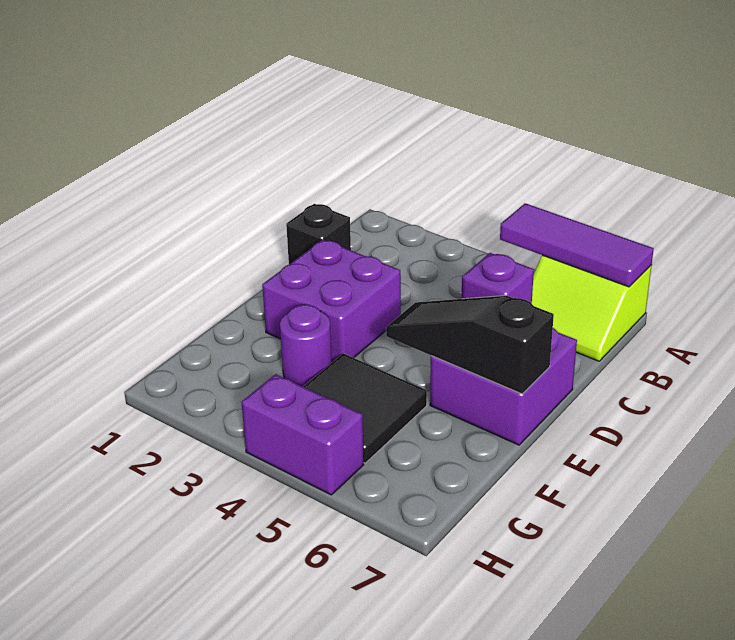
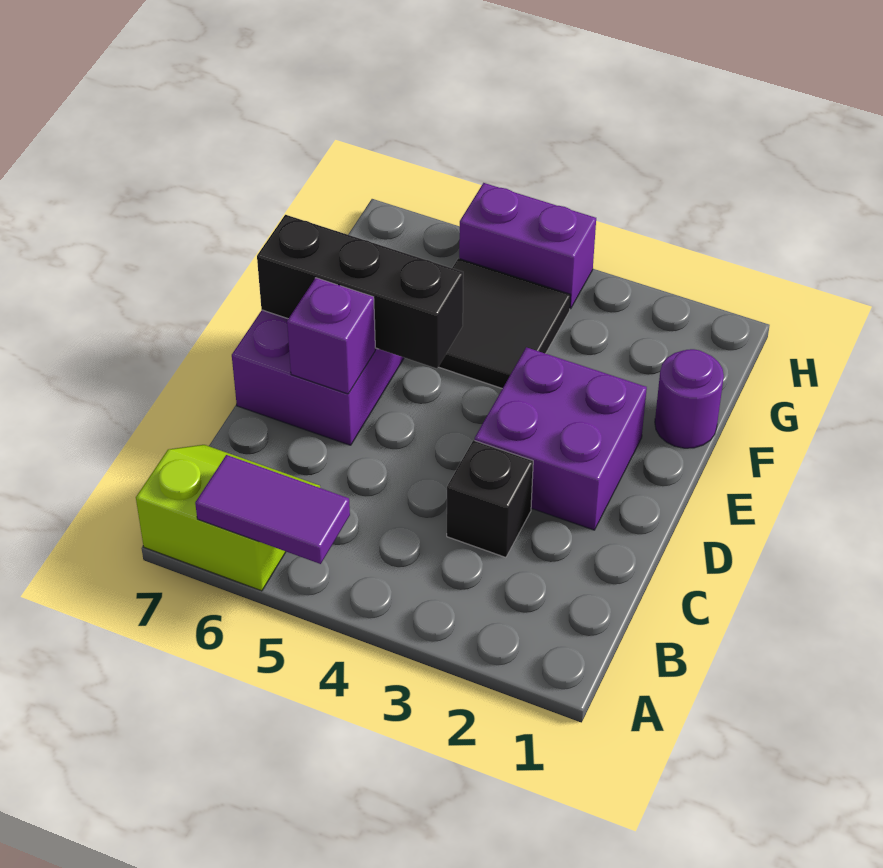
purple 1x3 tile [500,203,654,287] -> purple 1x2 tile [195,455,350,564]
black 1x1 brick [286,204,351,264] -> black 1x1 brick moved to [447,440,533,557]
black 1x3 slope [386,295,554,394] -> black 1x3 brick [257,215,463,368]
purple 1x1 round brick [280,305,332,387] -> purple 1x1 round brick moved to [655,349,724,448]

